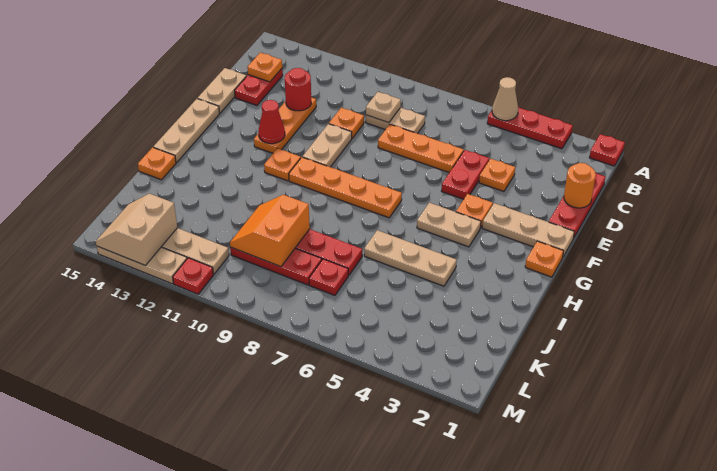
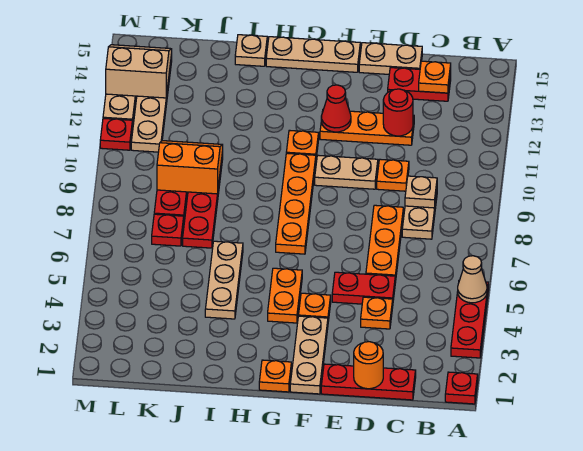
tan 1x2 plate [417,203,481,247] -> orange 1x2 plate [268,268,302,323]
orange 1x1 plate [138,147,176,180] -> tan 1x1 plate [235,35,267,66]

